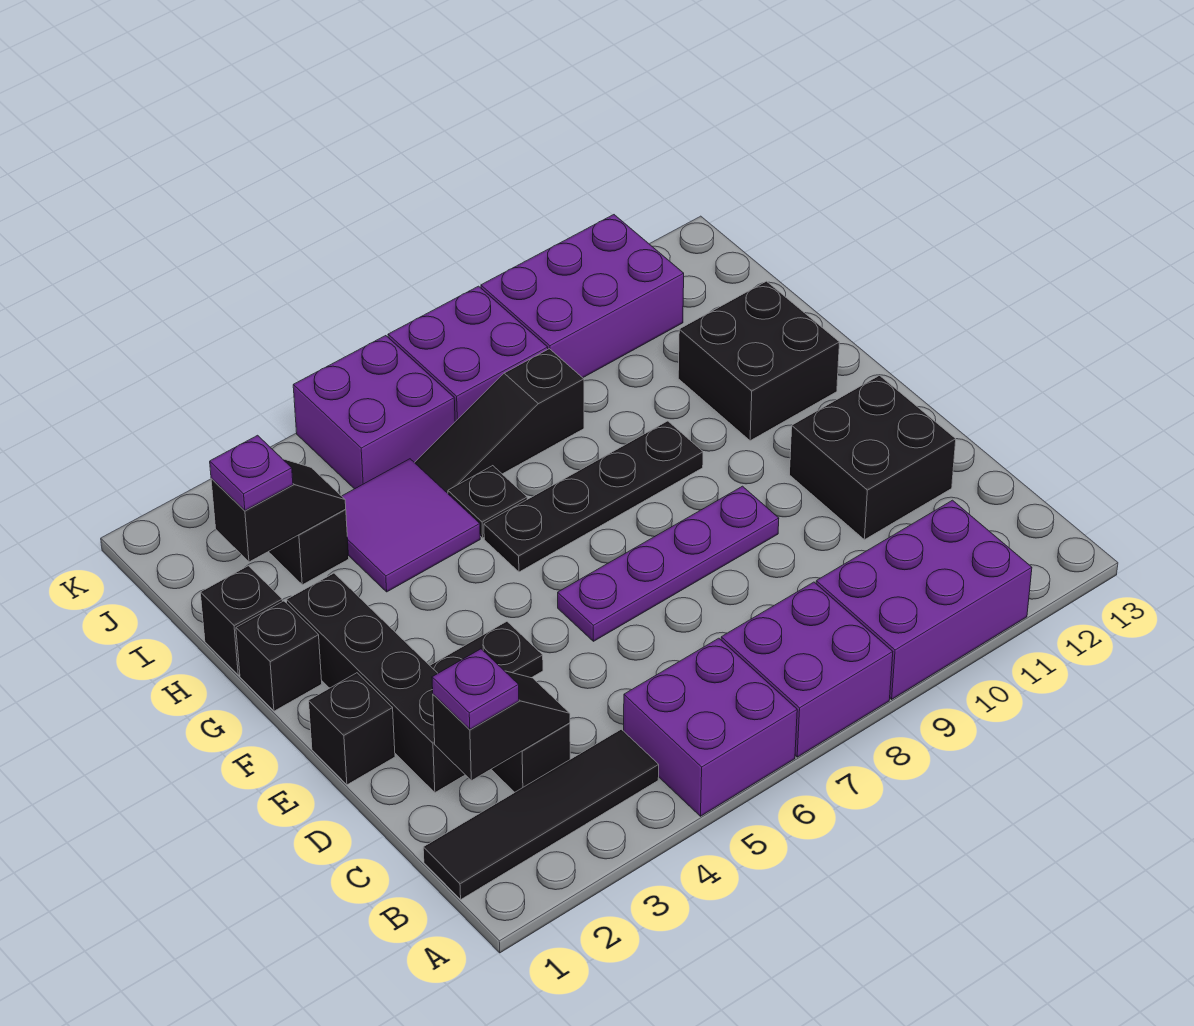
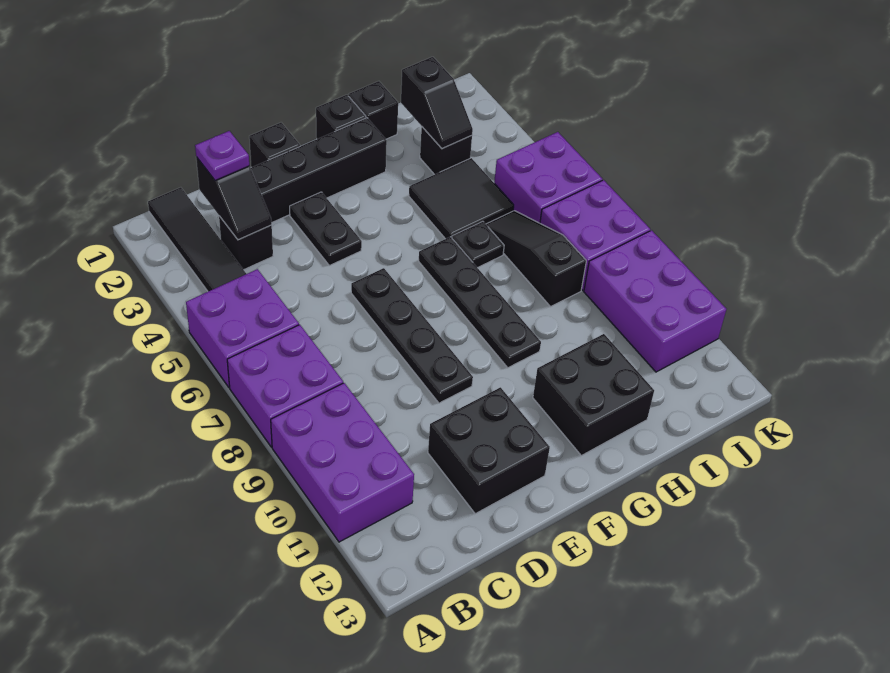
purple 1x4 plate [558,486,779,641] -> black 1x4 plate [351,268,473,403]
purple 2x2 tile [342,459,480,592] -> black 2x2 tile [409,158,514,239]
purple 1x1 plate [210,435,293,510] -> none

